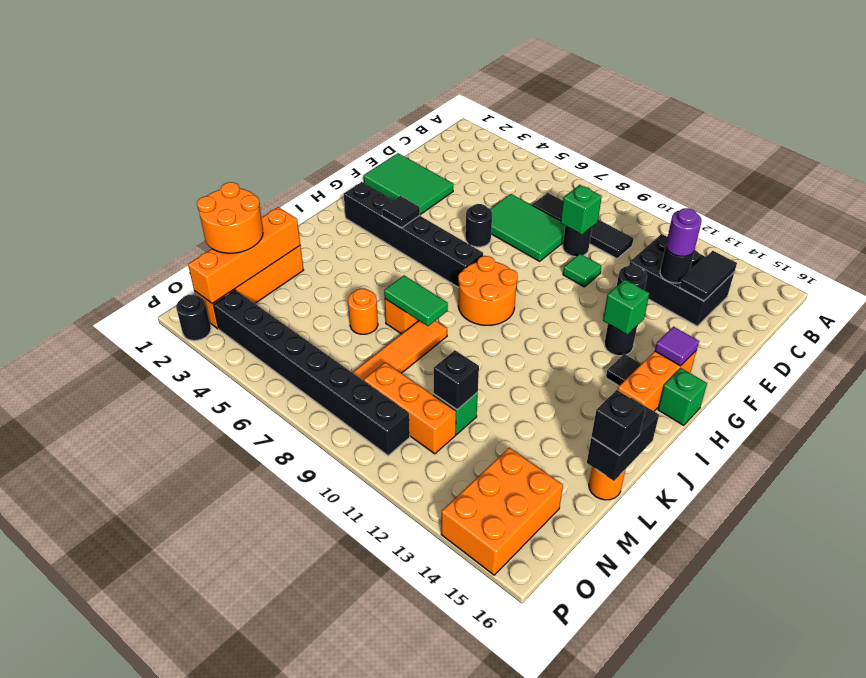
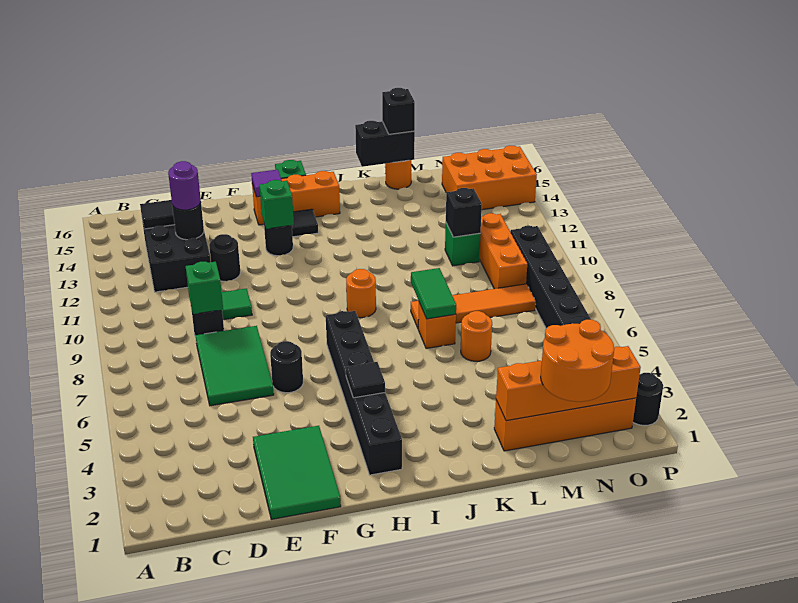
black 1x4 tile [532,193,634,259] -> none
orange 2x2 round brick [458,256,518,325] -> orange 1x1 round brick [346,269,376,318]

